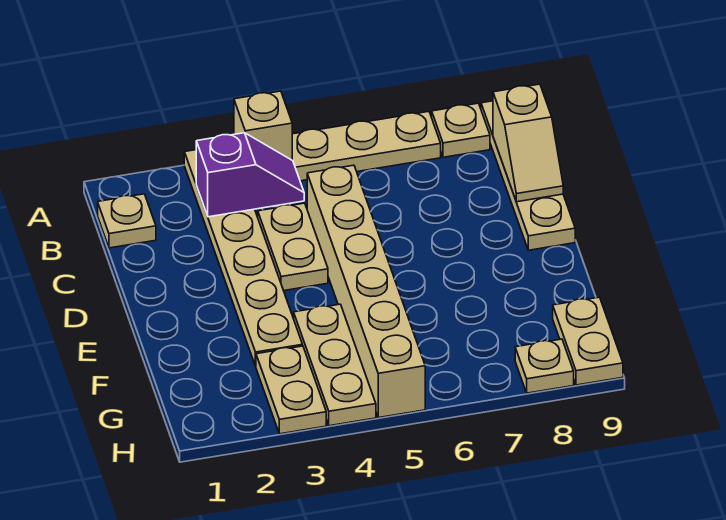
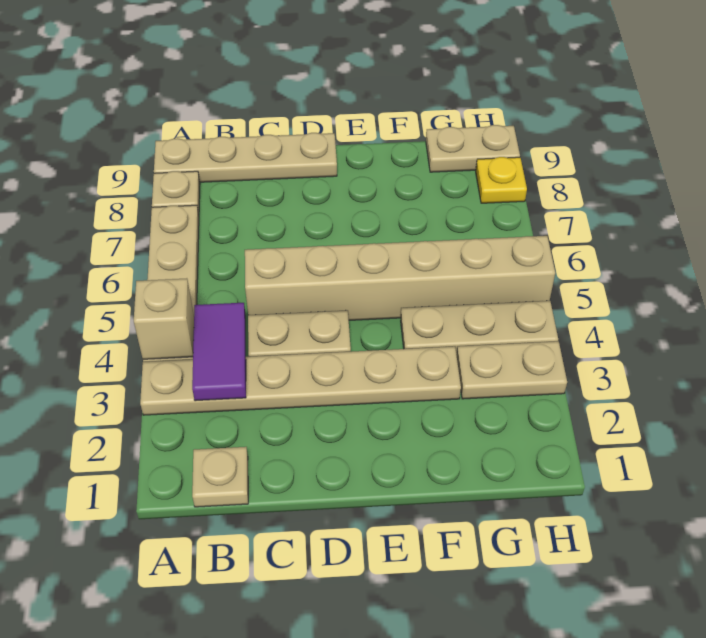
purple 1x2 slope [196,133,304,217] -> purple 1x2 tile [192,303,246,401]
tan 1x2 slope [493,84,563,202] -> none
tan 1x1 plate [515,339,574,393] -> yellow 1x1 plate [476,157,527,203]

